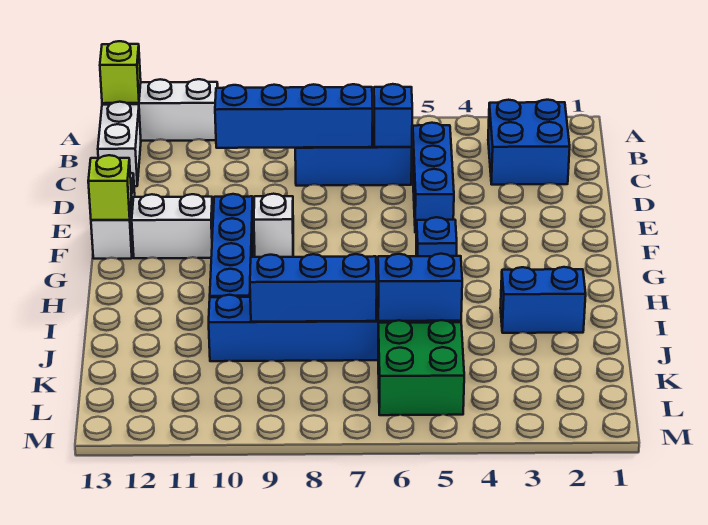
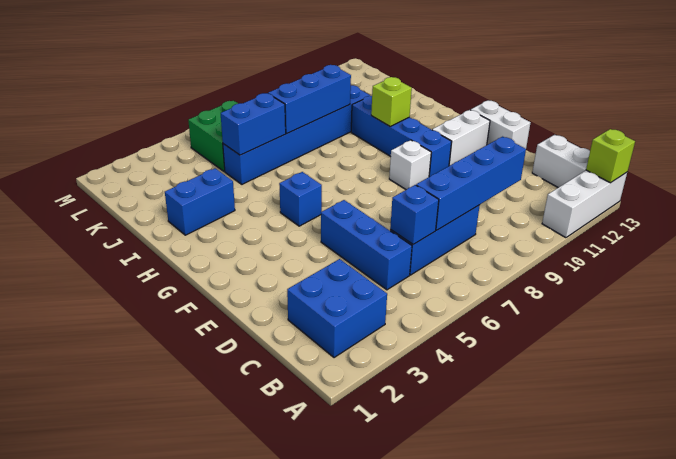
lime 1x1 brick [88,155,132,220] -> lime 1x1 brick moved to [371,77,412,126]

